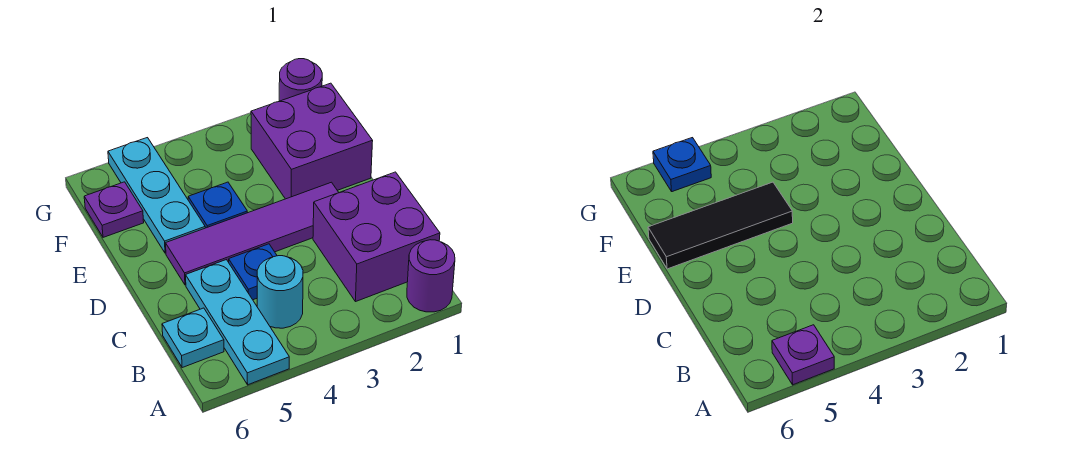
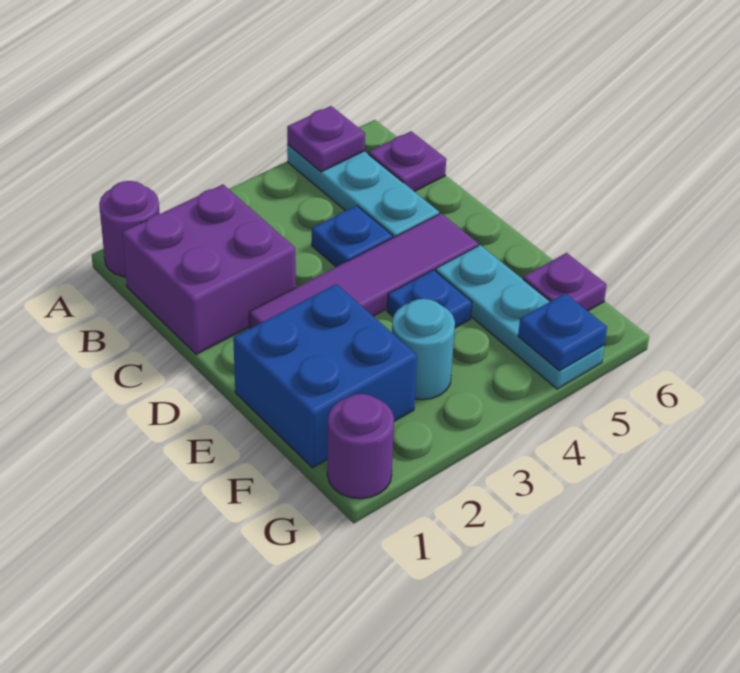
cyan 1x1 round brick [257,256,303,328] -> cyan 1x1 round brick moved to [392,299,455,400]
cyan 1x1 plate [162,308,224,368] -> purple 1x1 plate [369,131,446,192]
purple 2x2 brick [251,83,373,199] -> blue 2x2 brick [233,284,417,468]
black 1x3 tile [648,182,793,269] -> none

